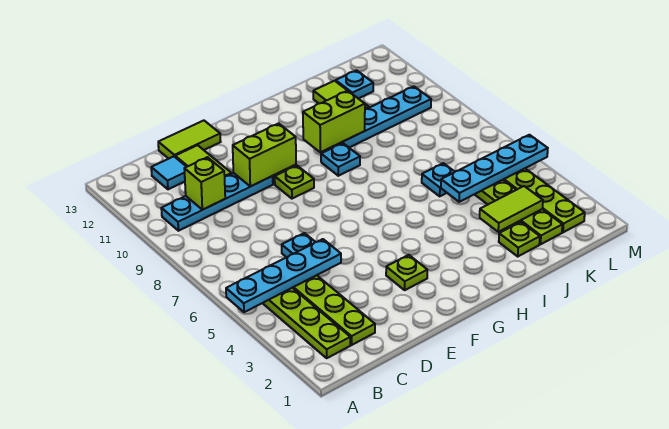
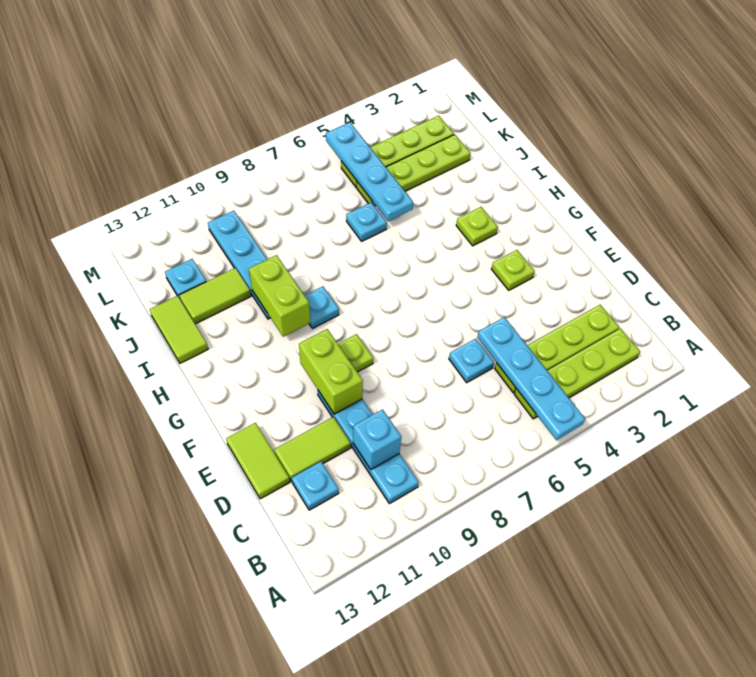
lime 1x1 brick [184,157,225,210] -> cyan 1x1 brick [353,409,401,469]
cyan 1x1 tile [151,157,186,189] -> cyan 1x1 plate [292,462,339,510]
lime 1x1 plate [499,222,540,256] -> lime 1x1 plate moved to [456,207,498,246]
lime 1x2 tile [480,186,543,232] -> lime 1x2 tile moved to [150,296,208,363]

